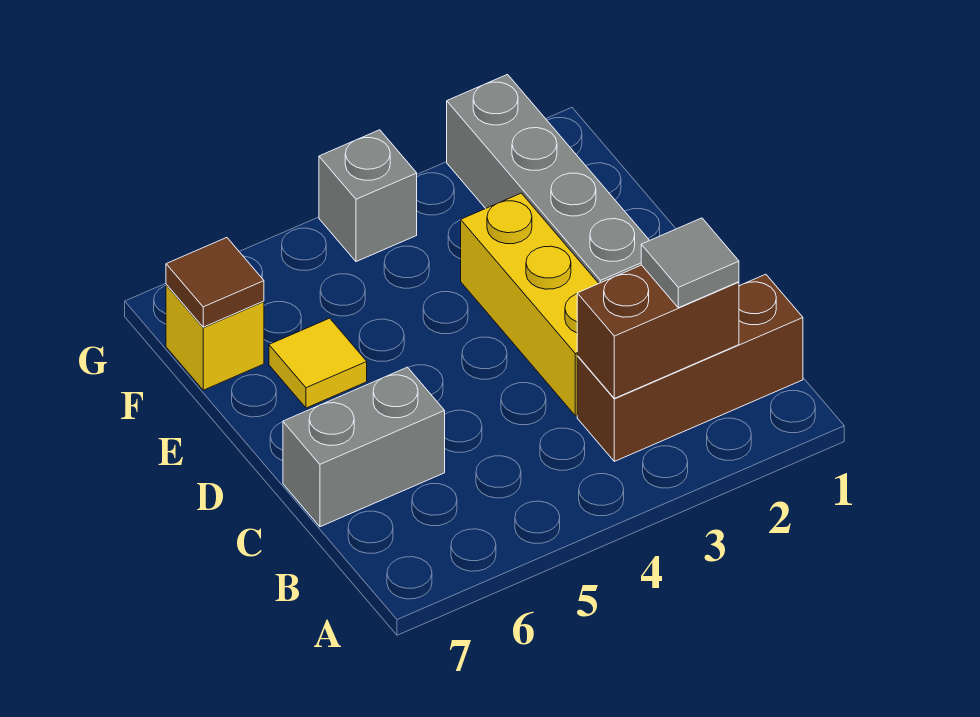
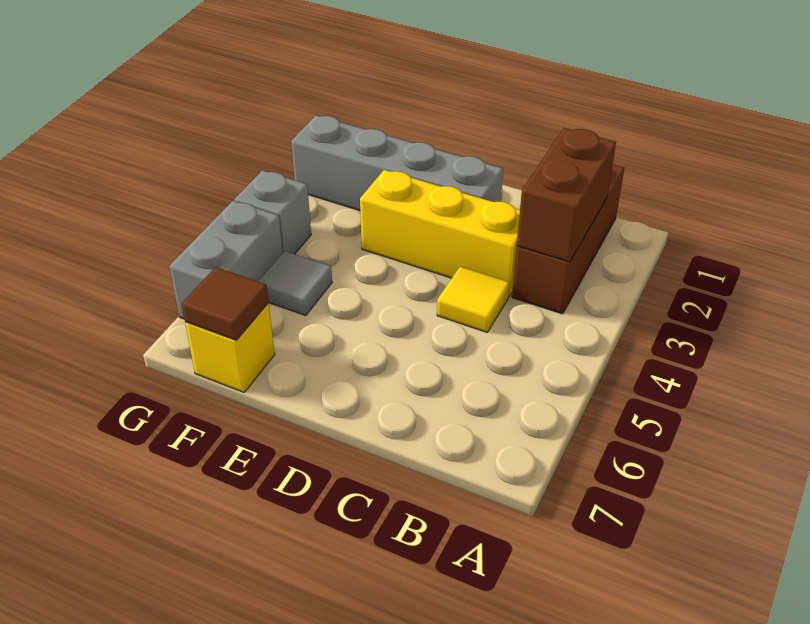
grey 1x1 tile [641,218,739,308] -> grey 1x1 tile moved to [258,251,332,315]
grey 1x2 brick [283,367,445,527] -> grey 1x2 brick moved to [169,201,283,319]
yellow 1x1 tile [269,318,367,408] -> yellow 1x1 tile moved to [437,267,510,332]

